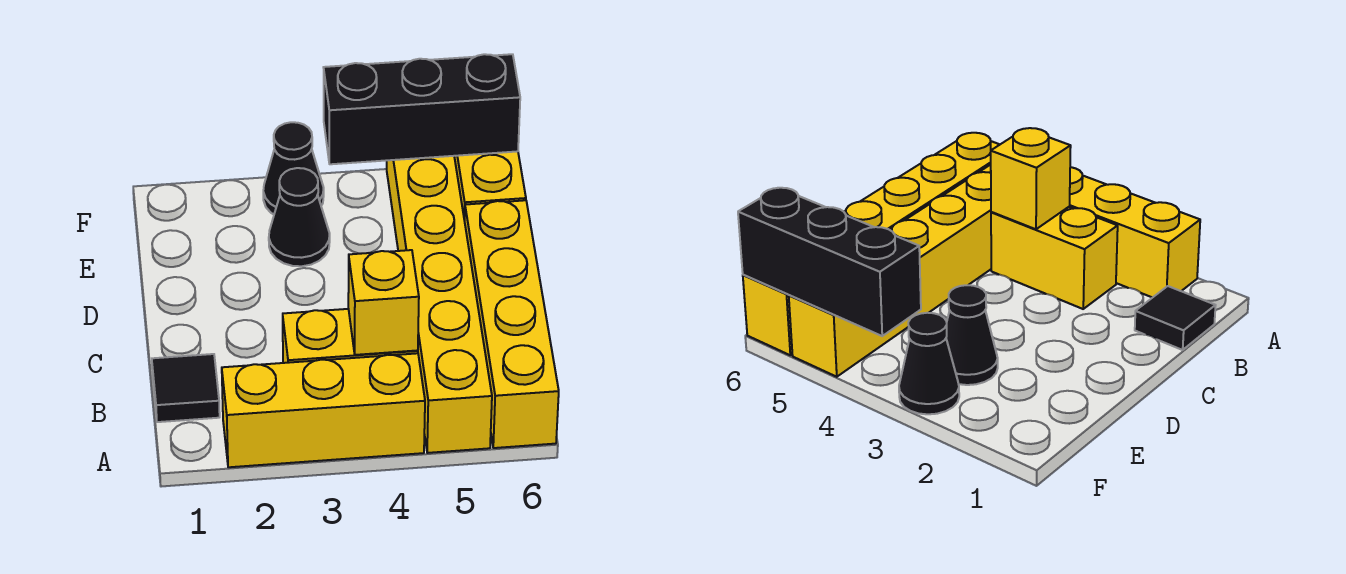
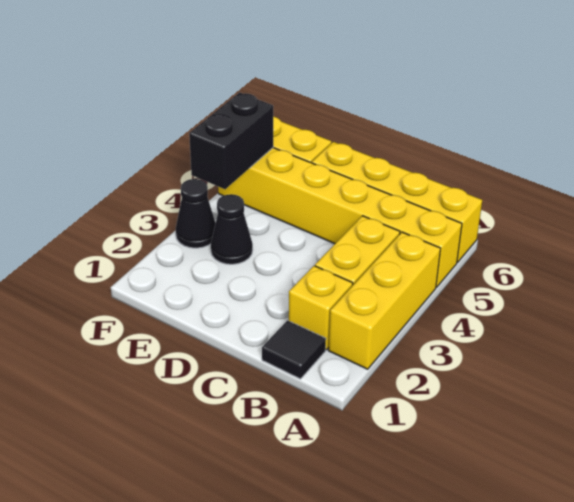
yellow 1x1 brick [348,250,419,355] -> yellow 1x1 brick moved to [289,266,353,350]
black 1x3 brick [323,54,520,164] -> black 1x2 brick [189,92,273,189]

